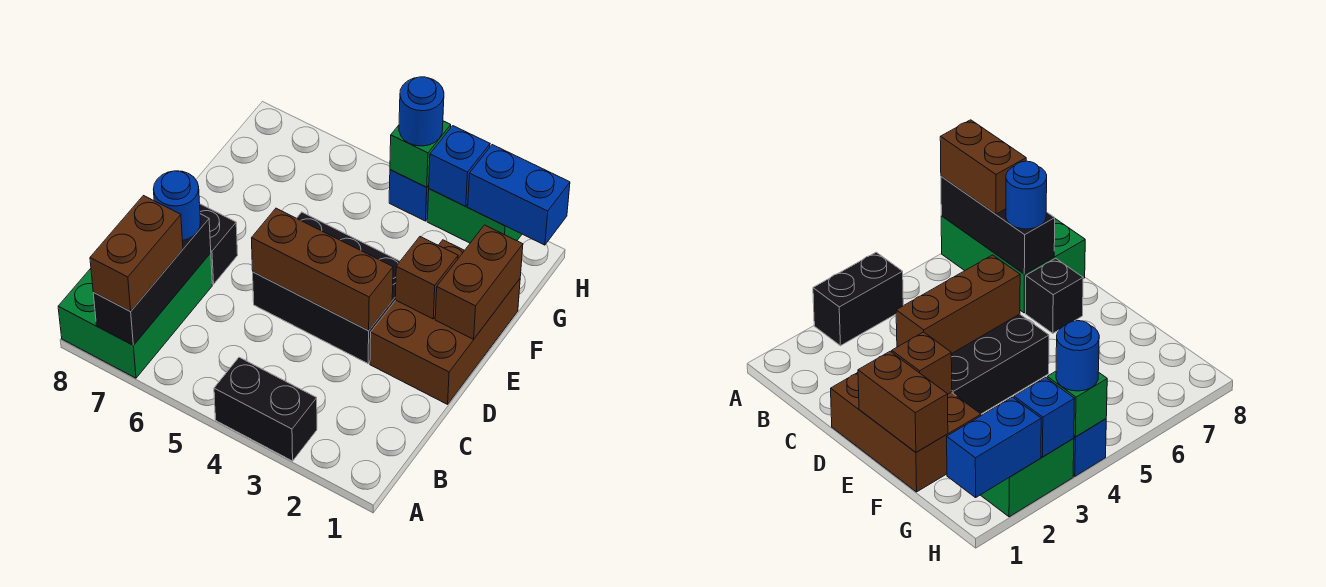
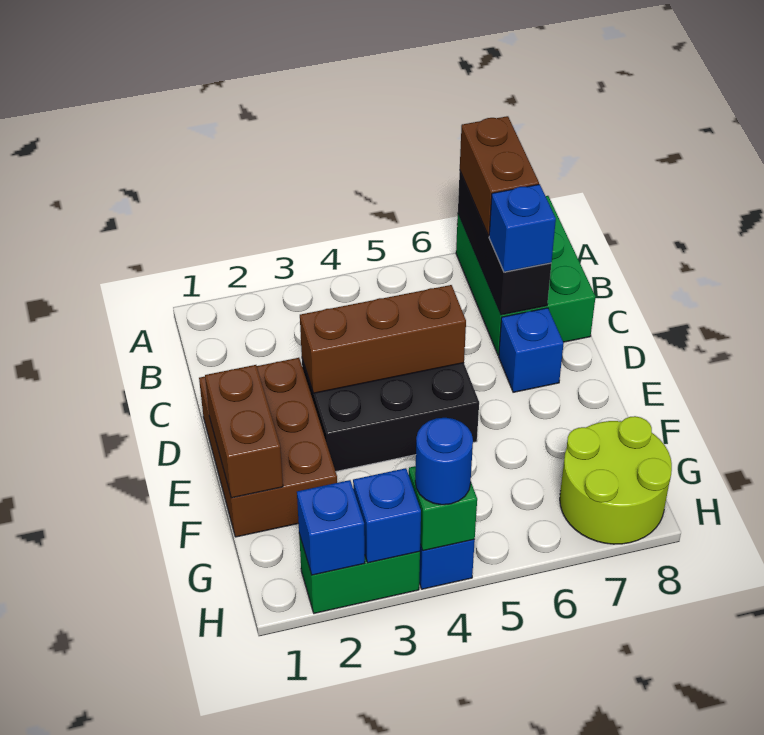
black 1x2 brick [214,357,317,461] -> none
blue 1x1 round brick [153,171,200,240] -> blue 1x1 brick [489,184,556,272]
black 1x1 brick [200,204,238,284] -> blue 1x1 brick [499,308,564,392]
brown 1x1 brick [395,237,458,319] -> none
none -> lime 2x2 round brick [560,416,672,544]
blue 1x2 brick [468,145,570,245] -> blue 1x1 brick [297,480,365,575]

